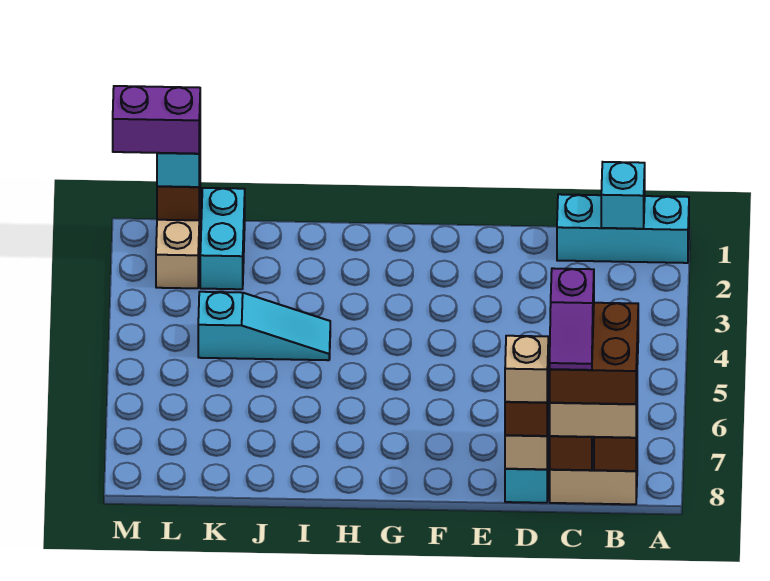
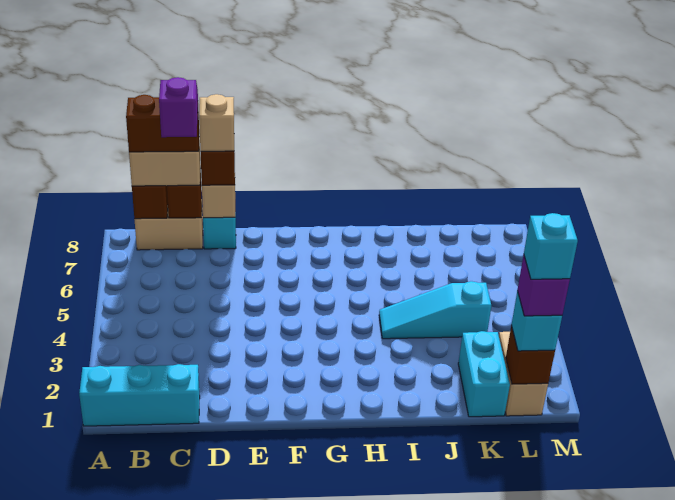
cyan 1x1 brick [601,162,645,229] -> cyan 1x1 brick moved to [524,213,578,279]
brown 2x2 brick [550,303,638,404] -> brown 1x2 brick [126,95,199,152]
purple 1x2 brick [113,86,200,154] -> purple 1x1 brick [517,255,570,316]

